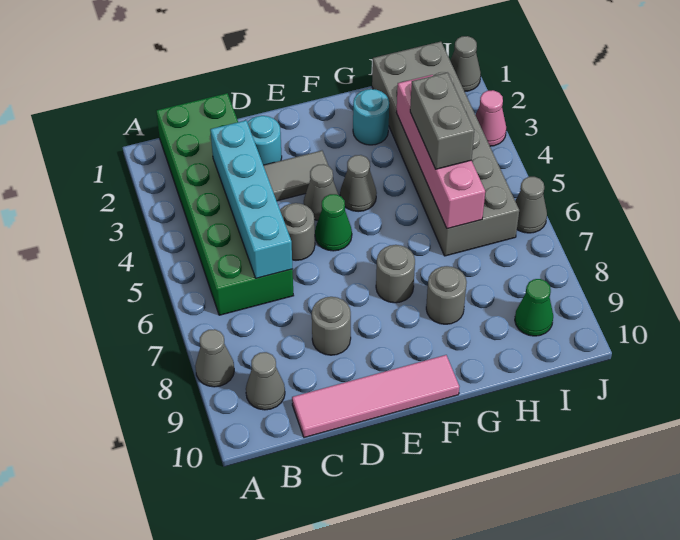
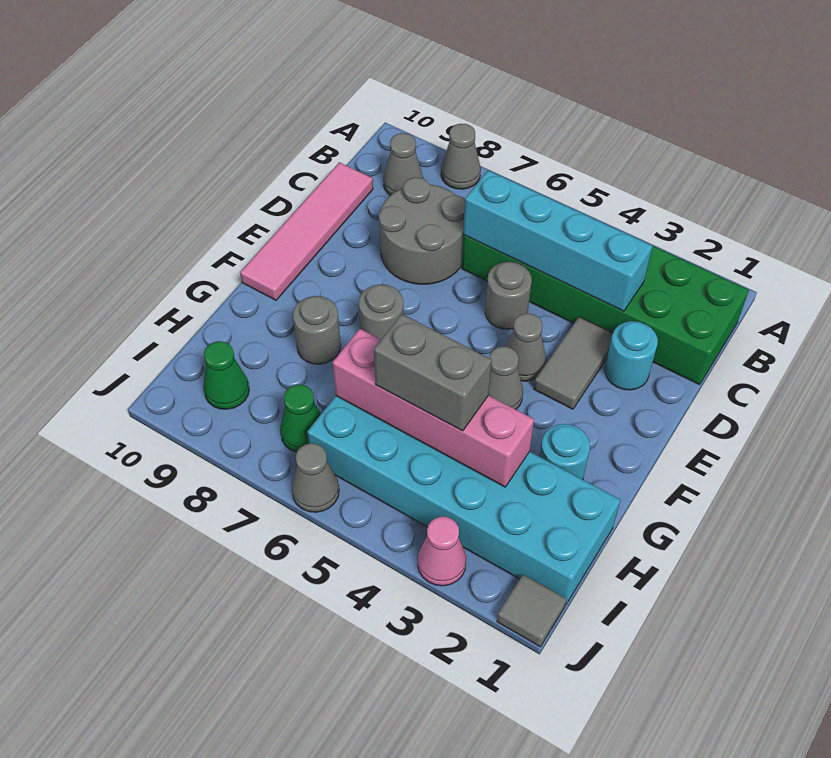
grey 1x1 round brick [312,297,351,355] -> grey 2x2 round brick [379,177,465,284]
green 1x1 cone [315,194,352,251] -> green 1x1 cone moved to [280,384,321,452]
grey 2x6 brick [372,42,519,256] -> cyan 2x6 brick [307,396,620,605]
grey 1x1 cone [450,36,481,92] -> grey 1x1 tile [497,575,566,647]

